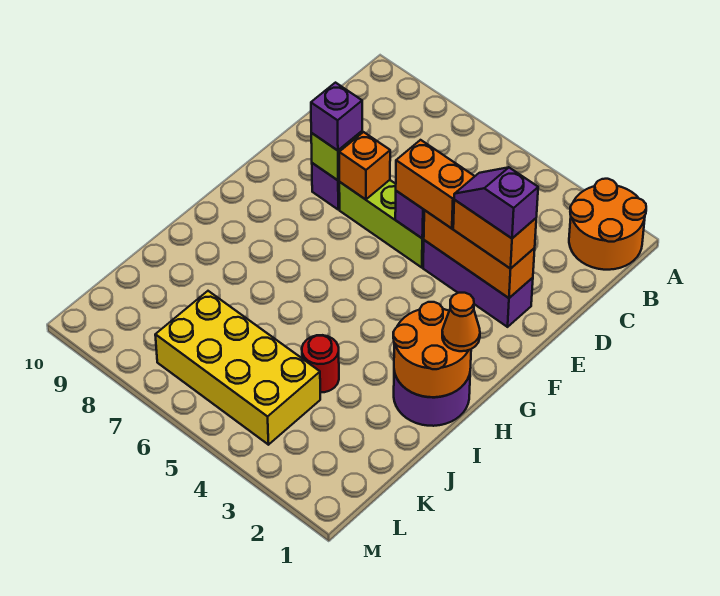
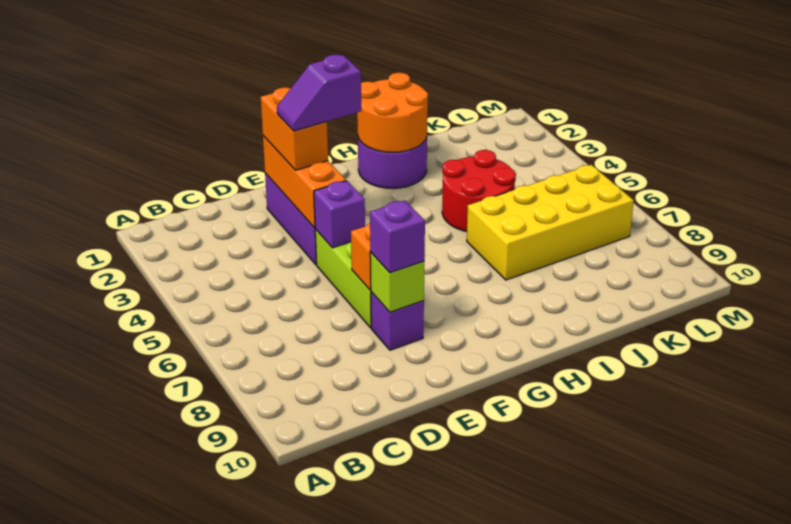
orange 2x2 round brick [569,179,646,270] -> none
purple 1x2 slope [454,167,538,238] -> purple 1x2 slope turned to [277,55,361,131]
orange 1x2 brick [396,140,475,228] -> none
orange 1x1 cone [442,293,480,351] -> none
red 1x1 round brick [302,335,339,393] -> red 2x2 round brick [442,150,516,232]
yellow 2x4 brick [155,291,320,445] -> yellow 2x4 brick turned to [467,165,634,280]

